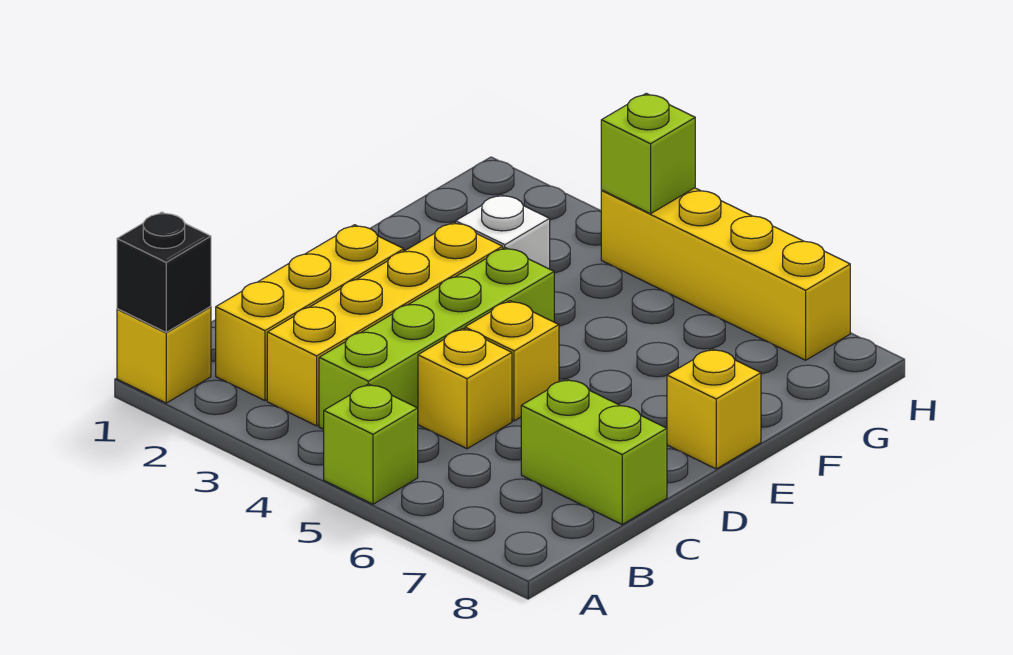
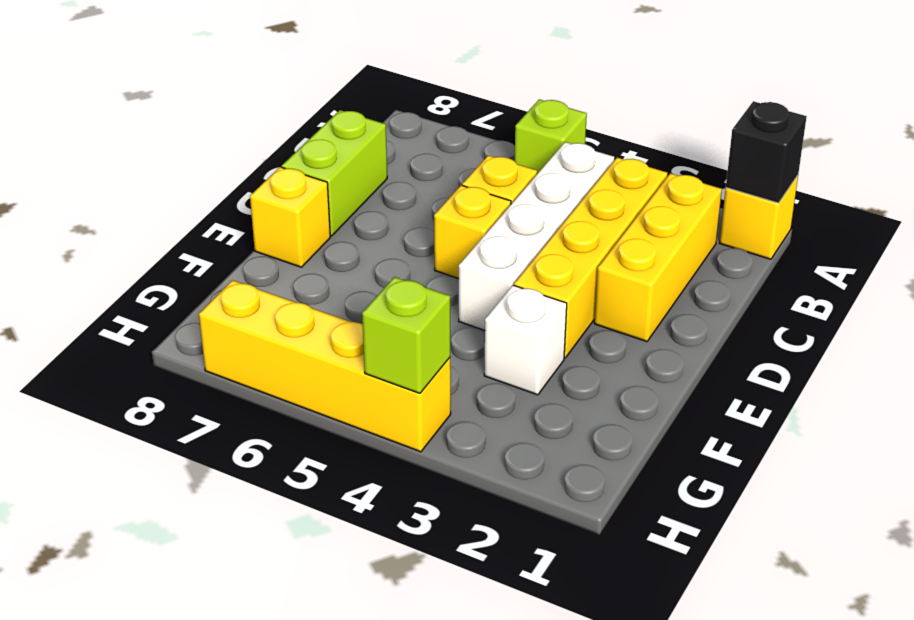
lime 1x4 brick [319,248,554,429] -> white 1x4 brick [459,142,614,330]
lime 1x2 brick [521,379,667,524] -> lime 1x2 brick turned to [282,110,387,236]

